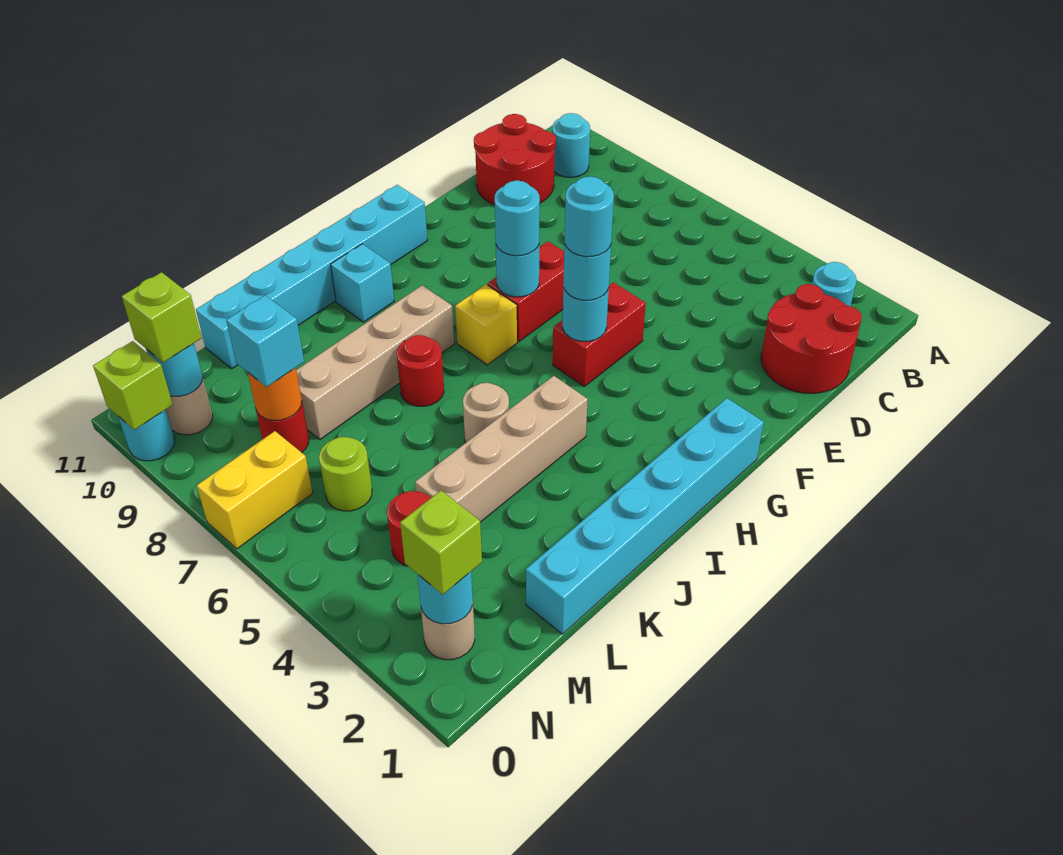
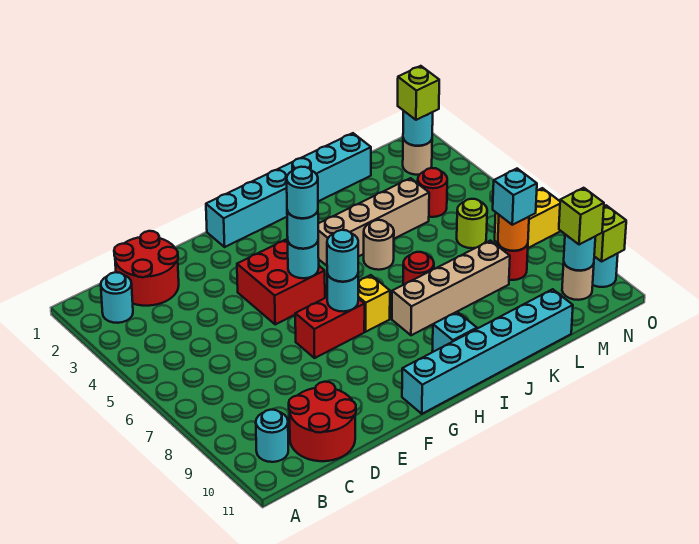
red 1x2 brick [553,282,646,386] -> red 2x2 brick [237,239,325,324]

